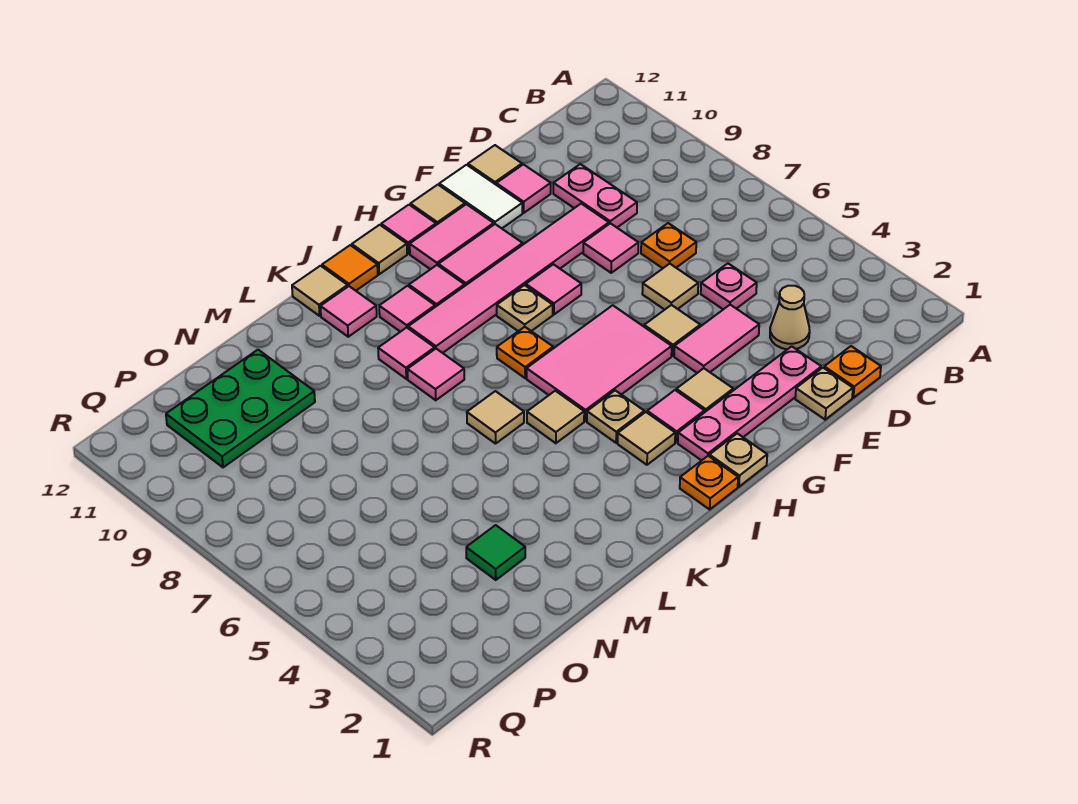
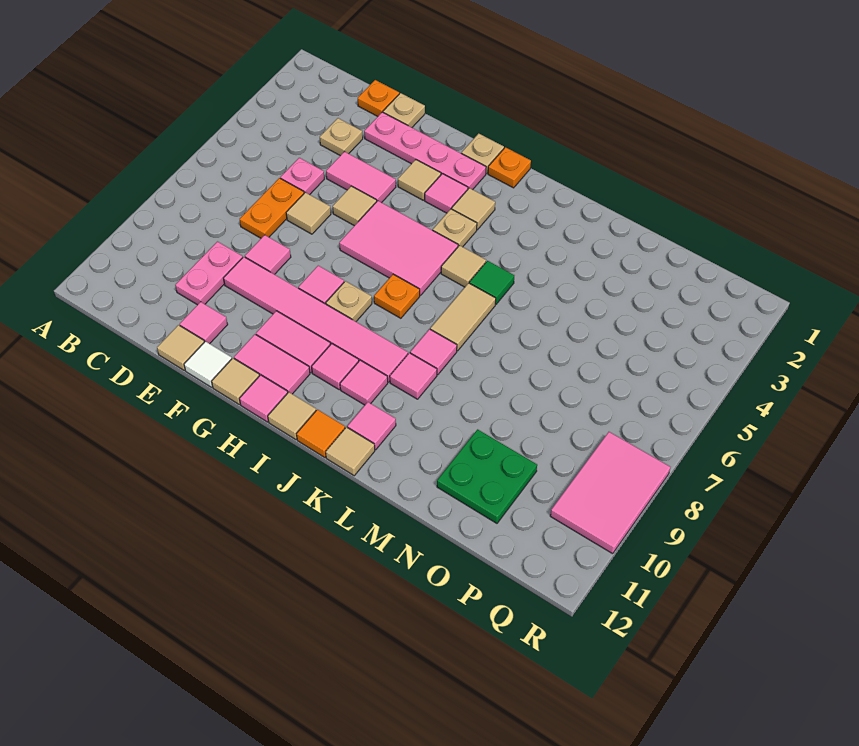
tan 1x1 cone [770,286,810,349] -> tan 1x1 plate [320,118,363,156]
orange 1x1 plate [641,223,696,268] -> orange 1x2 plate [240,178,304,238]
white 1x2 tile [439,165,522,228] -> white 1x1 tile [184,341,232,387]
tan 1x1 tile [467,391,524,444] -> tan 1x2 tile [430,283,496,351]
green 1x1 tile [466,525,525,580] -> green 1x1 tile moved to [469,261,514,304]
green 2x3 plate [166,350,315,467] -> green 2x2 plate [437,429,537,523]
none -> pink 2x3 tile [550,432,670,554]

